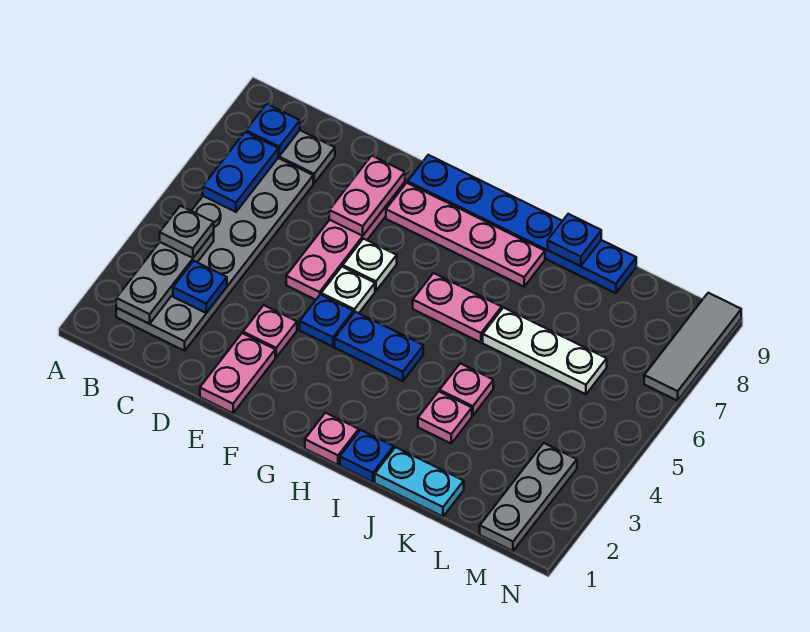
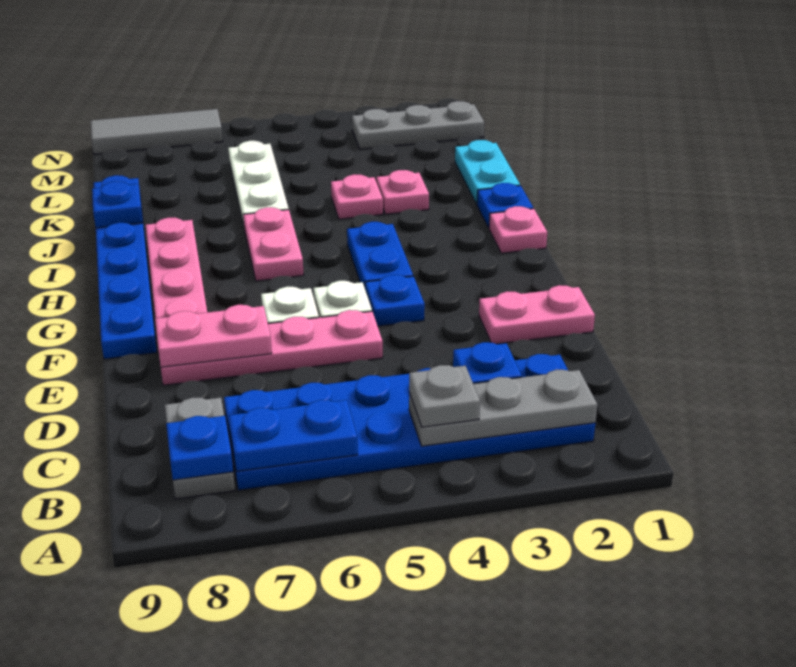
grey 2x6 plate [116,158,313,351] -> blue 2x6 plate [224,354,595,490]
pink 1x1 plate [243,305,297,357] -> none

